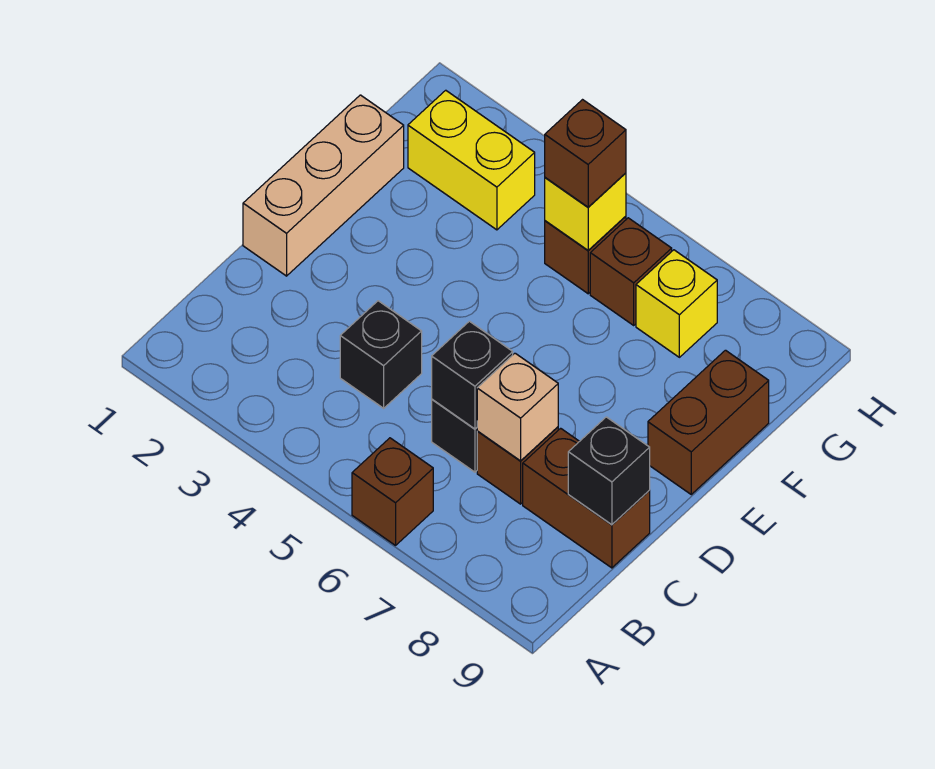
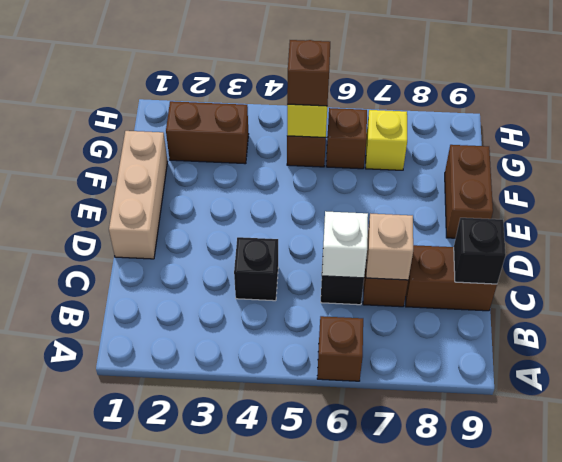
black 1x1 brick [432,321,513,429] -> white 1x1 brick [322,211,368,278]
yellow 1x2 brick [408,90,535,230] -> brown 1x2 brick [166,101,249,164]

